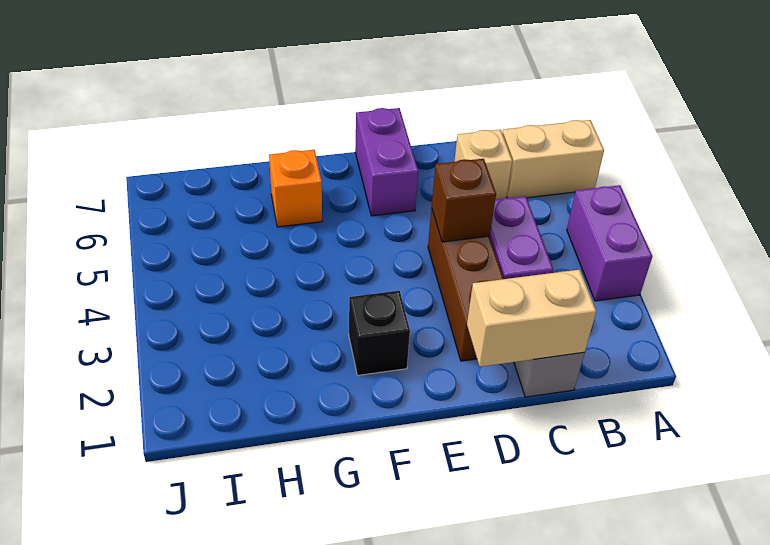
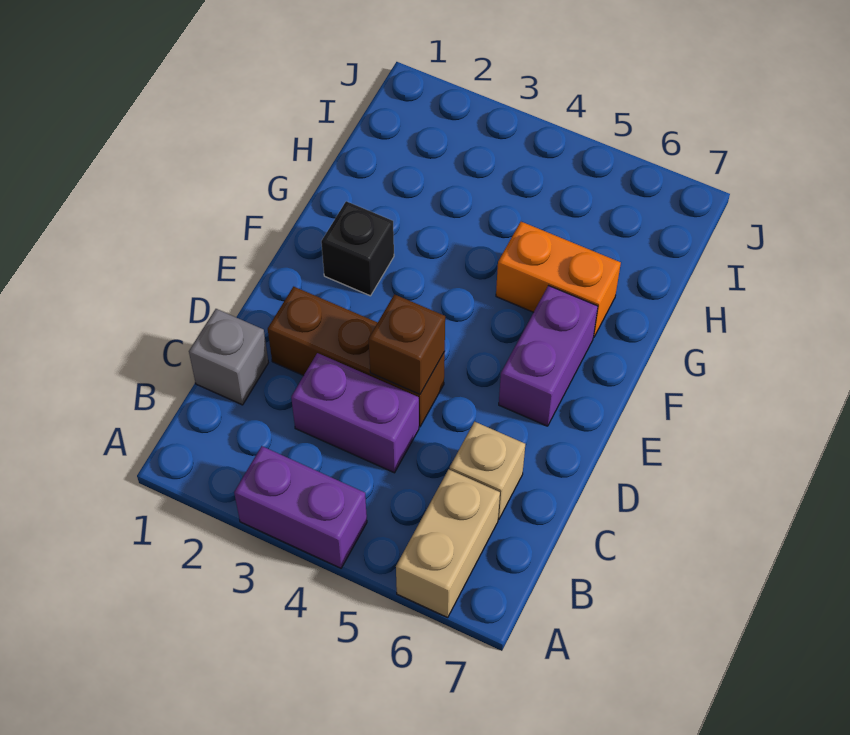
tan 1x2 brick [467,269,596,367] -> none
purple 1x2 brick [355,108,418,216] -> purple 1x2 brick turned to [499,286,598,426]
orange 1x1 brick [269,150,322,227] -> orange 1x2 brick [496,222,621,338]

